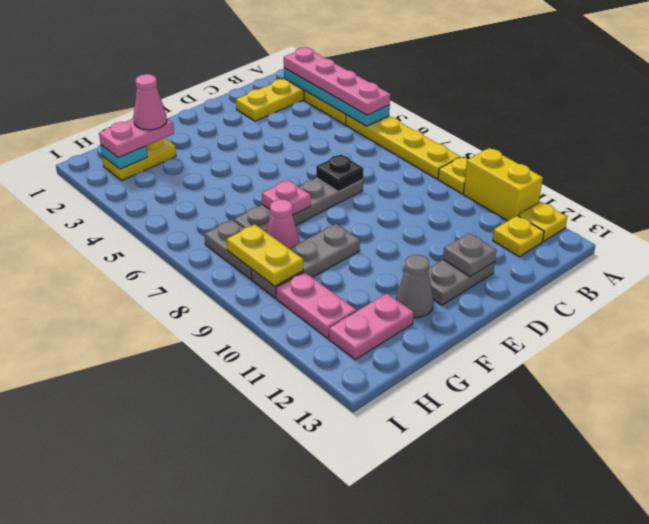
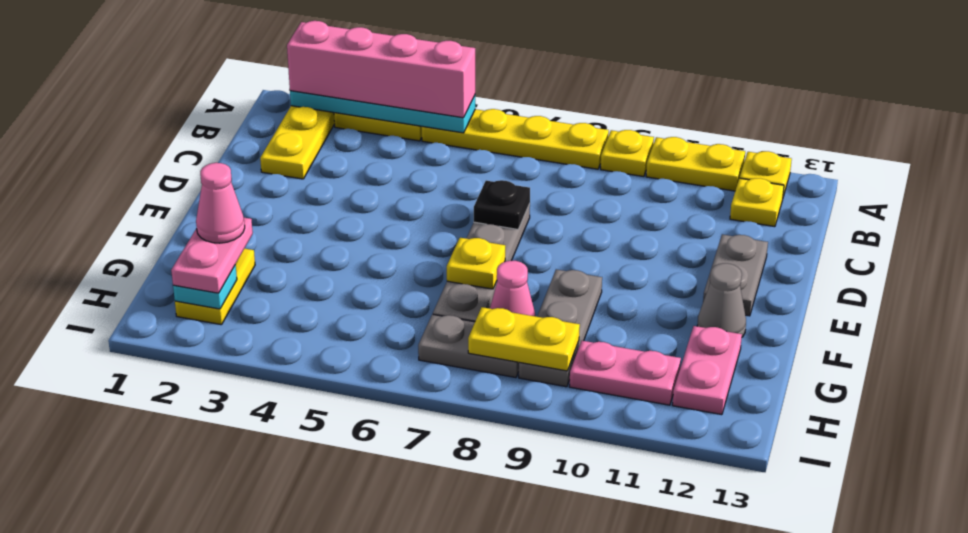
pink 1x4 plate [284,47,390,115] -> pink 1x4 brick [287,21,475,118]
yellow 1x2 brick [463,148,543,221] -> yellow 1x2 plate [646,137,745,191]
grey 1x1 plate [443,233,496,277] -> none
pink 1x1 plate [262,180,311,215] -> yellow 1x1 plate [447,238,505,289]

